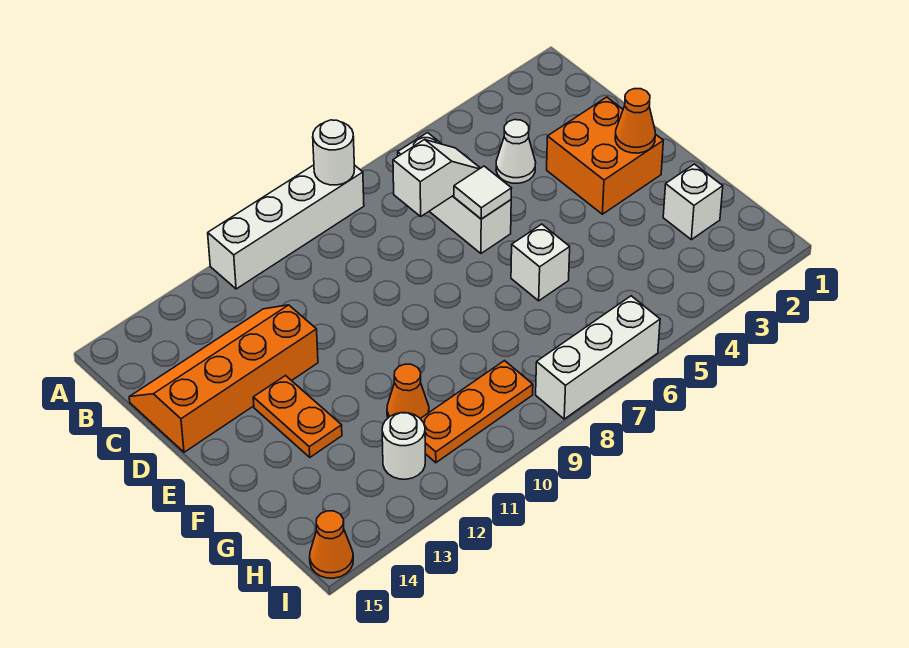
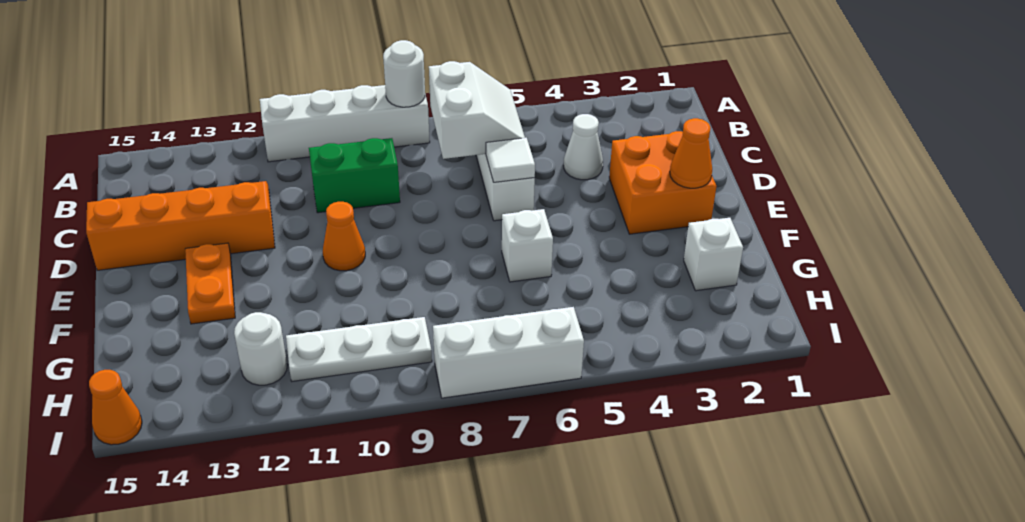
white 1x2 slope [393,140,480,216] -> white 2x2 slope [429,61,525,159]
none -> green 1x2 brick [309,138,400,213]
orange 1x1 cone [387,364,429,418] -> orange 1x1 cone moved to [323,202,365,271]
orange 1x3 plate [420,361,533,463] -> white 1x3 plate [286,317,432,381]

